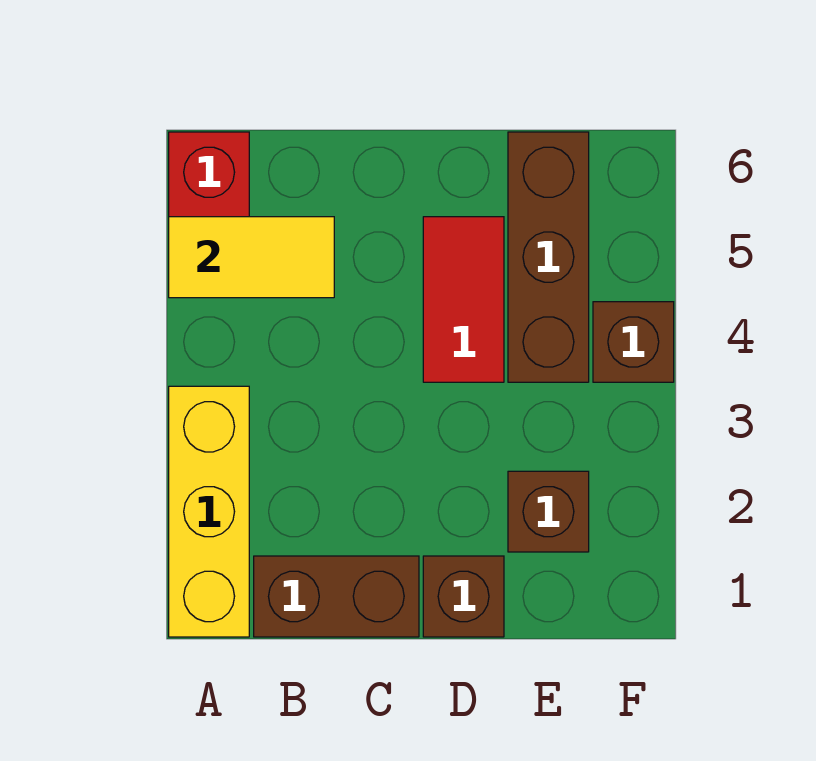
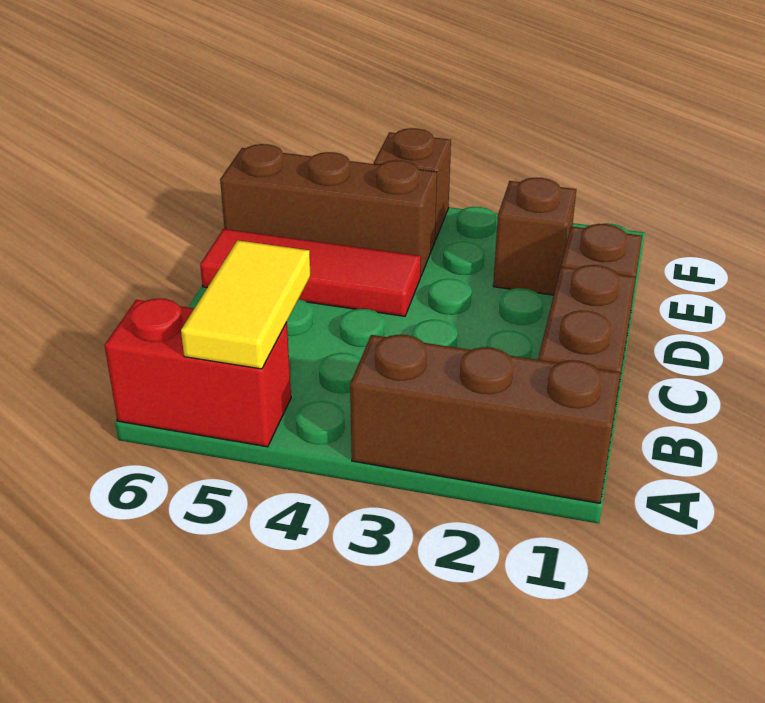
yellow 1x3 brick [169,386,249,637] -> brown 1x3 brick [350,335,620,503]
red 1x2 tile [423,217,504,382] -> red 1x3 tile [200,229,421,316]

